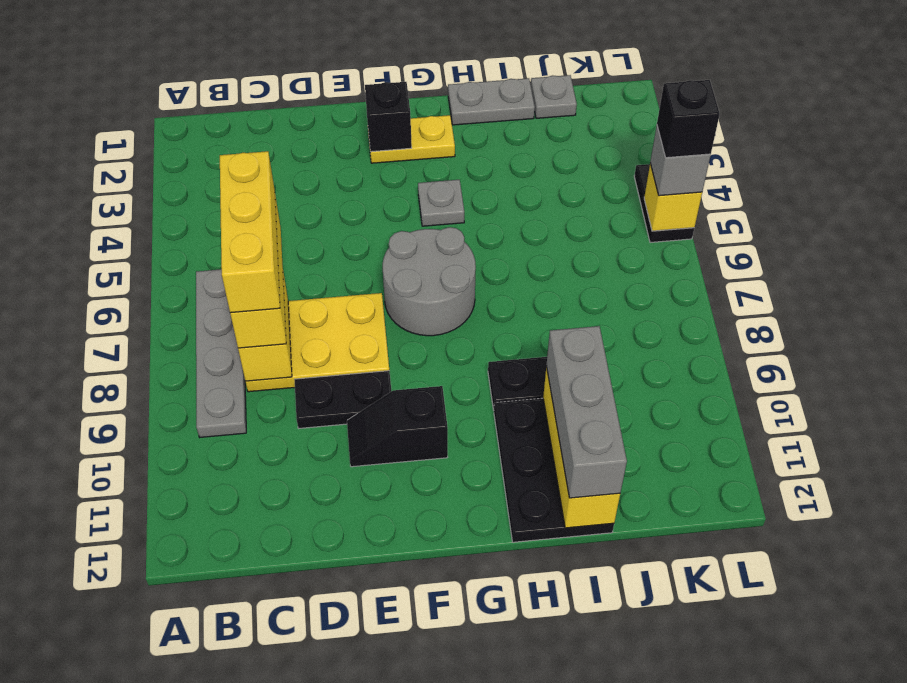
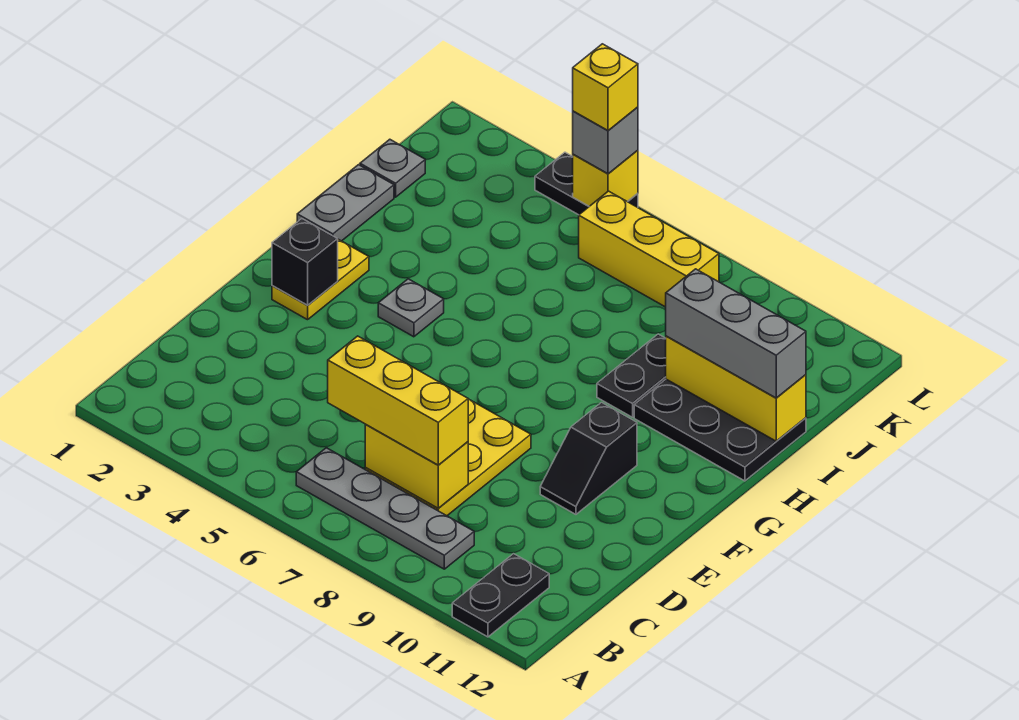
yellow 1x3 brick [220,151,280,313] -> yellow 1x3 brick moved to [579,191,719,307]
black 1x2 plate [294,371,391,429] -> black 1x2 plate moved to [452,554,549,637]
grey 2x2 round brick [383,227,476,336] -> none
black 1x1 brick [657,80,720,158] -> yellow 1x1 brick [573,44,638,130]

